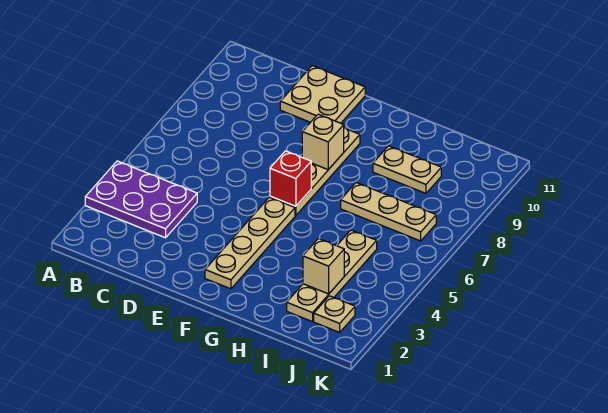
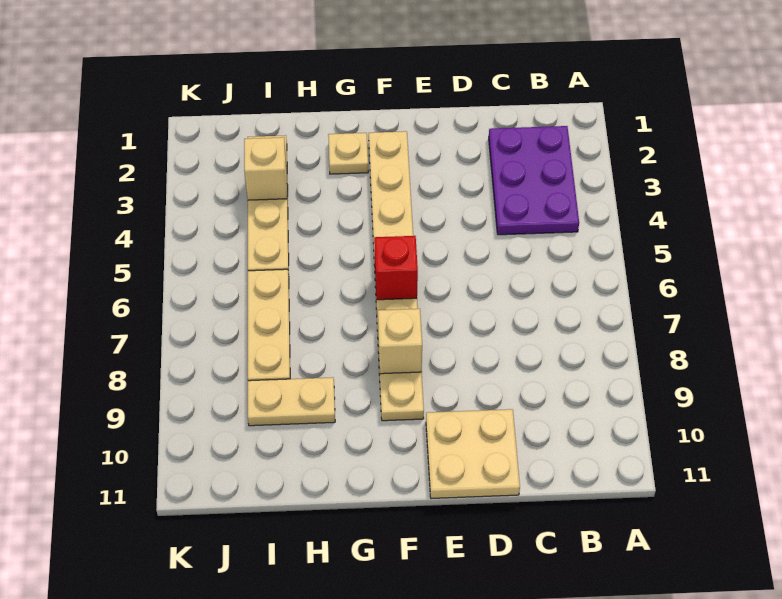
purple 2x3 plate [85,161,197,238] -> purple 2x3 plate turned to [489,126,579,235]
tan 1x3 plate [341,183,436,241] -> tan 1x3 plate turned to [248,269,290,381]
tan 1x1 plate [314,296,355,332] -> tan 1x1 plate moved to [328,133,368,174]

